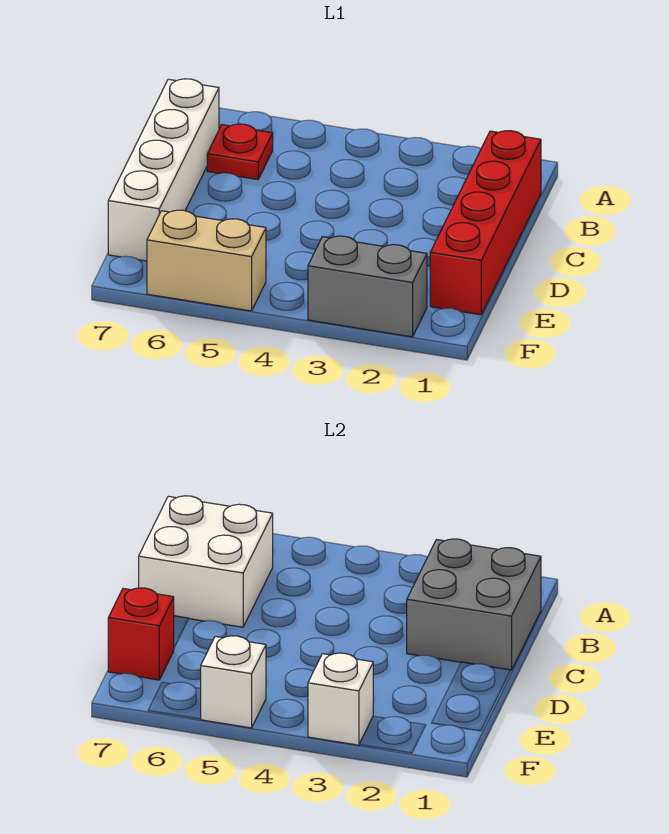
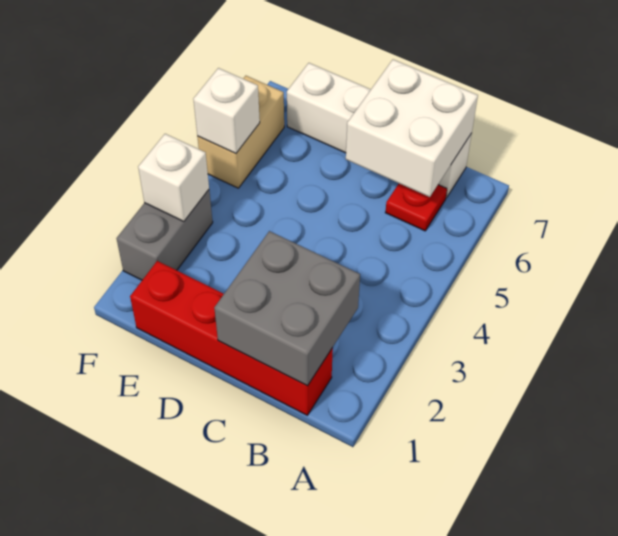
red 1x1 brick [108,588,174,680] -> none

